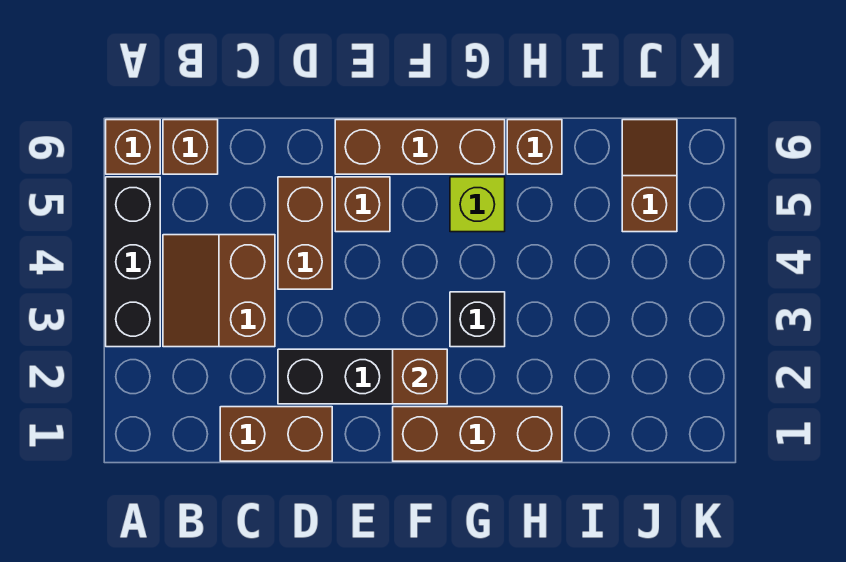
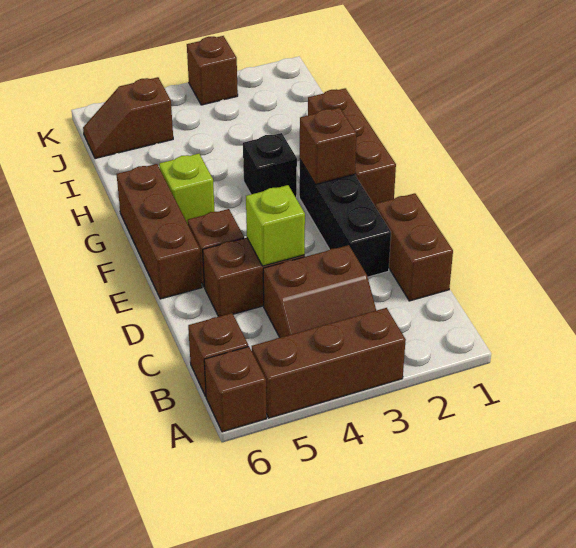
black 1x3 brick [106,177,160,347] -> brown 1x3 brick [252,308,406,418]
none -> lime 1x1 brick [246,185,305,266]
brown 1x1 brick [507,120,562,174] -> brown 1x1 brick moved to [187,36,238,105]

